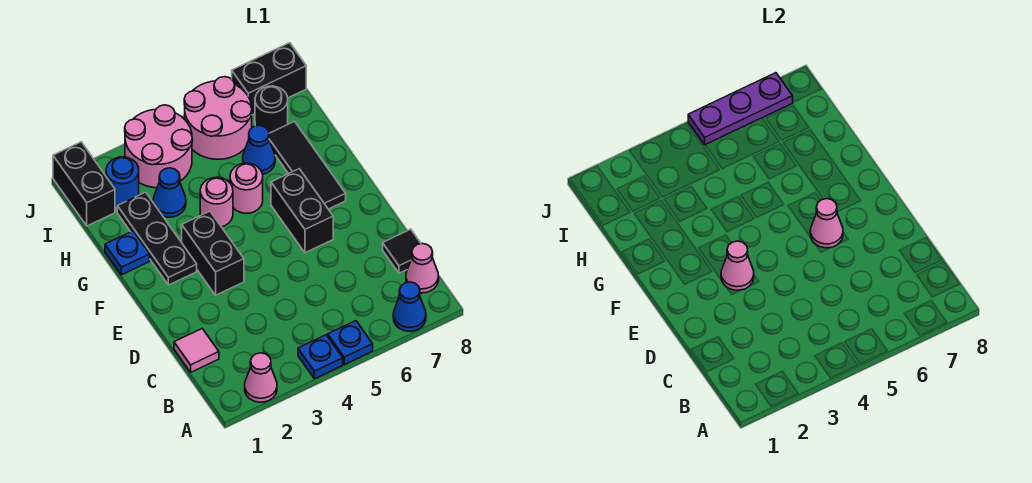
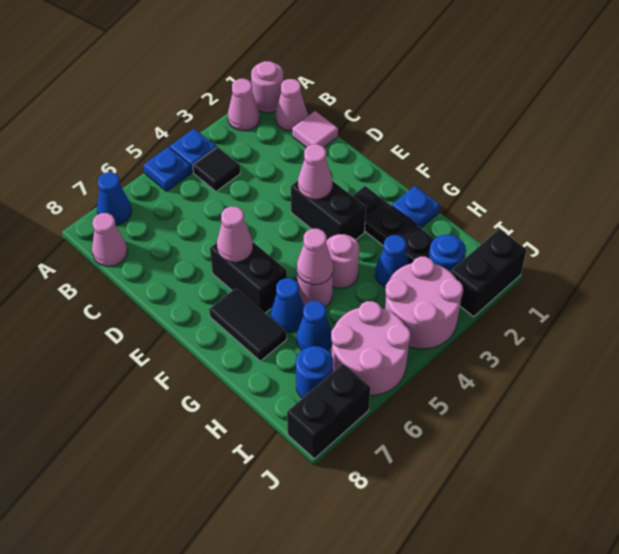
none -> pink 1x1 round brick [251,61,283,113]
none -> pink 1x1 cone [276,79,307,131]
black 1x1 tile [383,229,421,273] -> black 1x1 tile moved to [193,147,240,192]
black 1x3 tile [269,122,346,209] -> black 1x2 tile [209,288,287,361]
none -> pink 1x1 cone [297,229,333,285]
none -> blue 1x1 cone [270,278,304,332]
black 1x2 brick [53,142,115,226] -> black 1x2 brick turned to [451,229,527,317]
black 1x1 round brick [255,86,288,133] -> blue 1x1 round brick [296,346,334,398]
purple 1x3 plate [688,73,793,145] -> none

